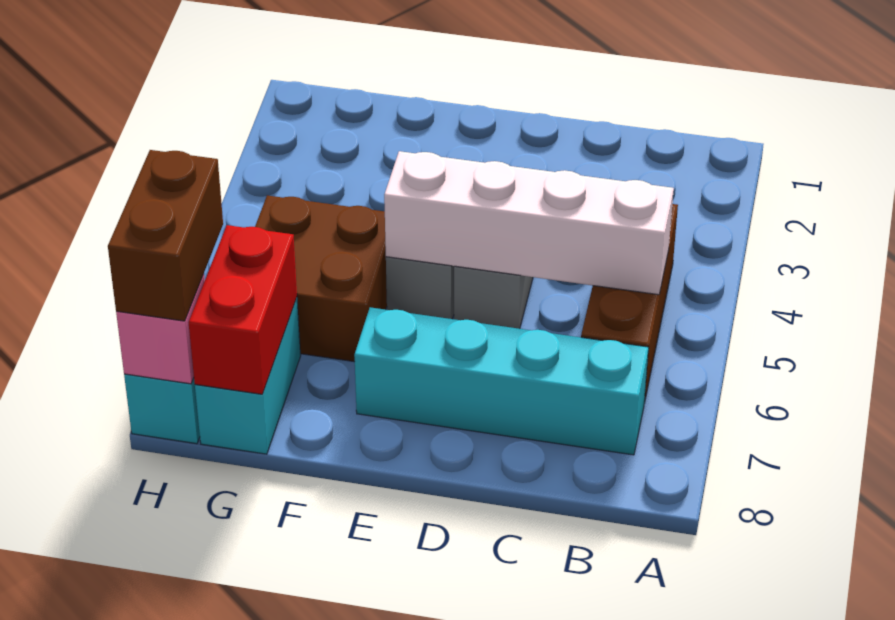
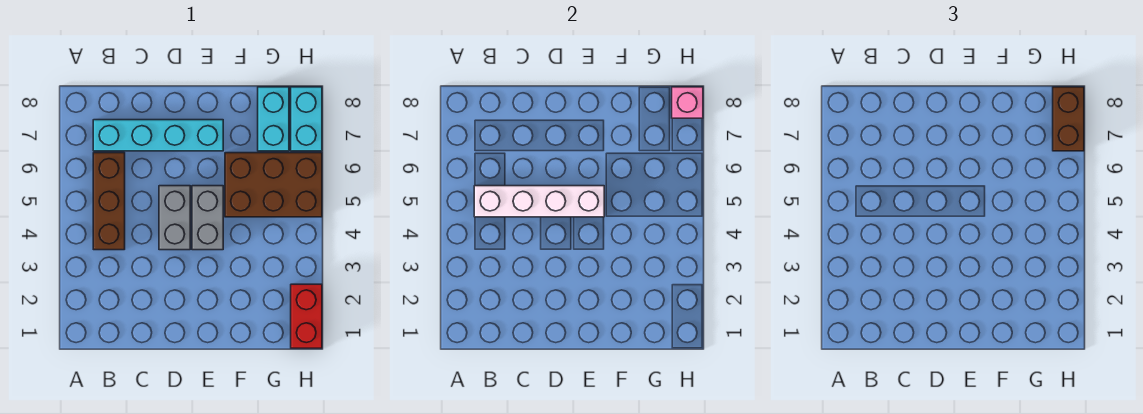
brown 2x2 brick [255,195,387,362] -> brown 2x3 brick [225,153,322,217]
red 1x2 brick [189,225,297,394] -> red 1x2 brick moved to [291,284,322,348]

